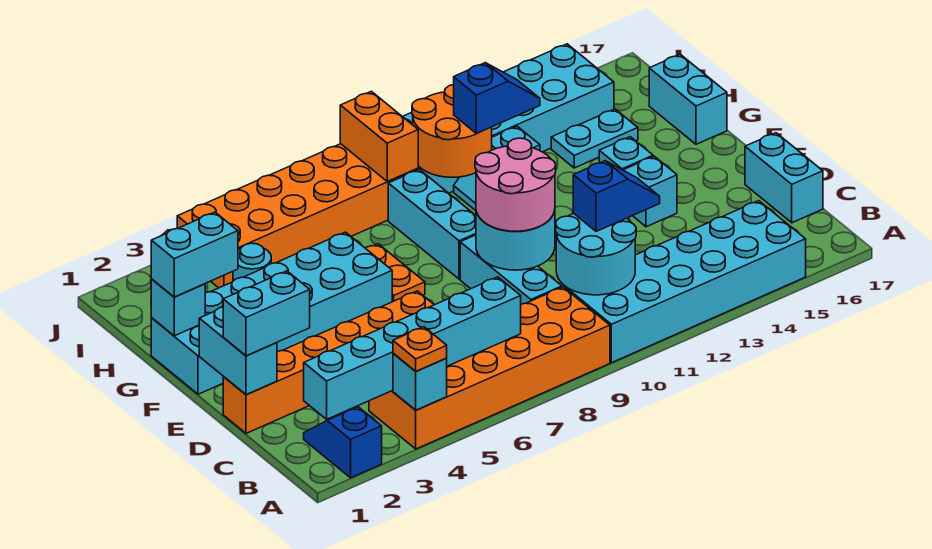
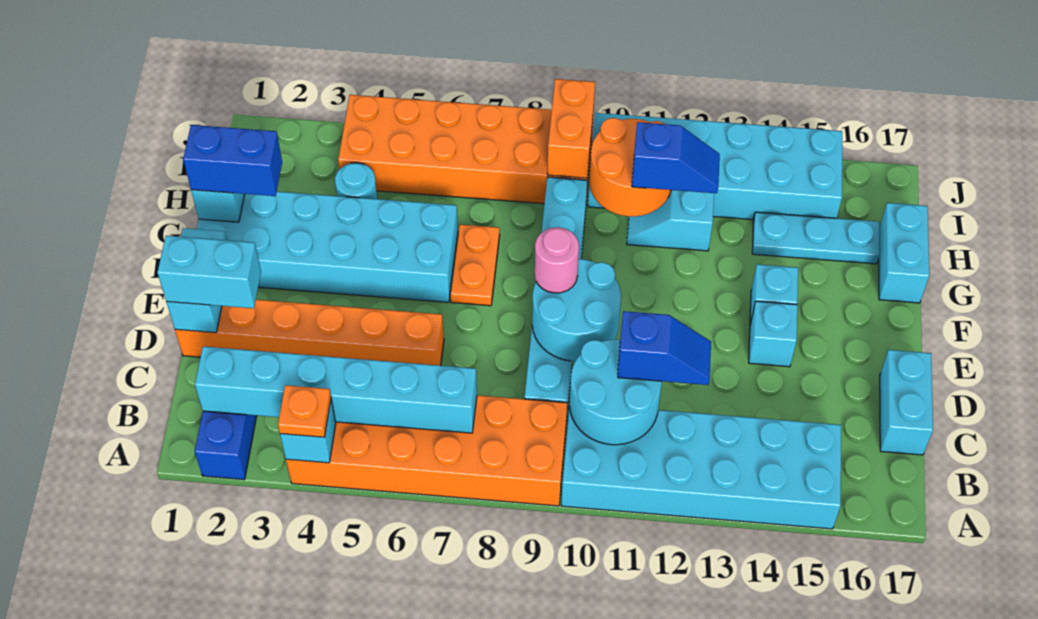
pink 2x2 round brick [475,138,556,231] -> pink 1x1 round brick [535,227,579,293]
cyan 1x2 brick [151,212,238,297] -> blue 1x2 brick [183,125,282,196]
cyan 1x2 plate [551,109,638,168] -> cyan 1x3 plate [752,212,879,264]

